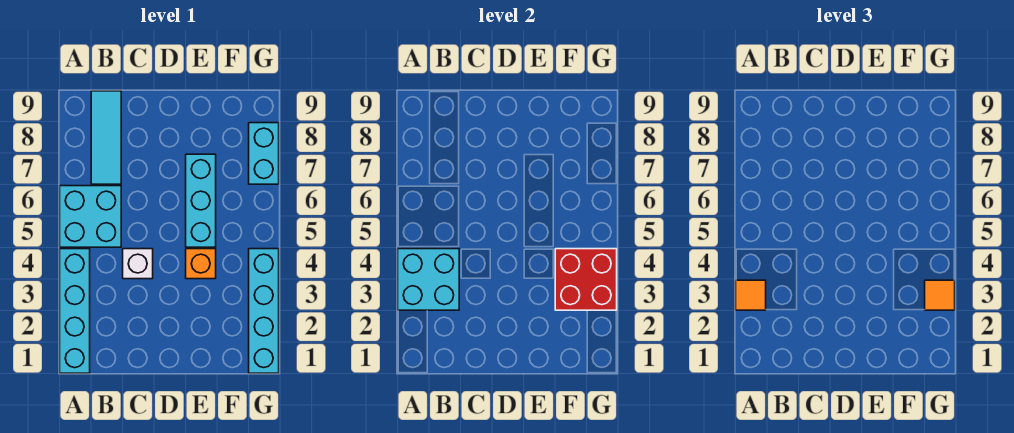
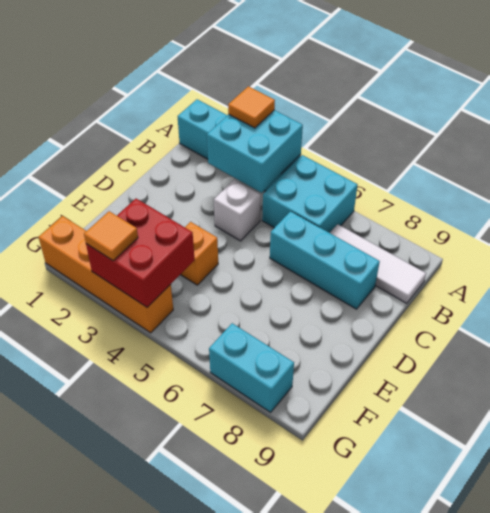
cyan 1x3 tile [91,91,121,184] -> white 1x3 tile [330,224,426,303]
cyan 1x3 brick [186,154,216,247] -> cyan 1x3 brick moved to [270,211,380,309]
cyan 1x4 brick [249,249,279,373] -> orange 1x4 brick [39,216,173,333]

